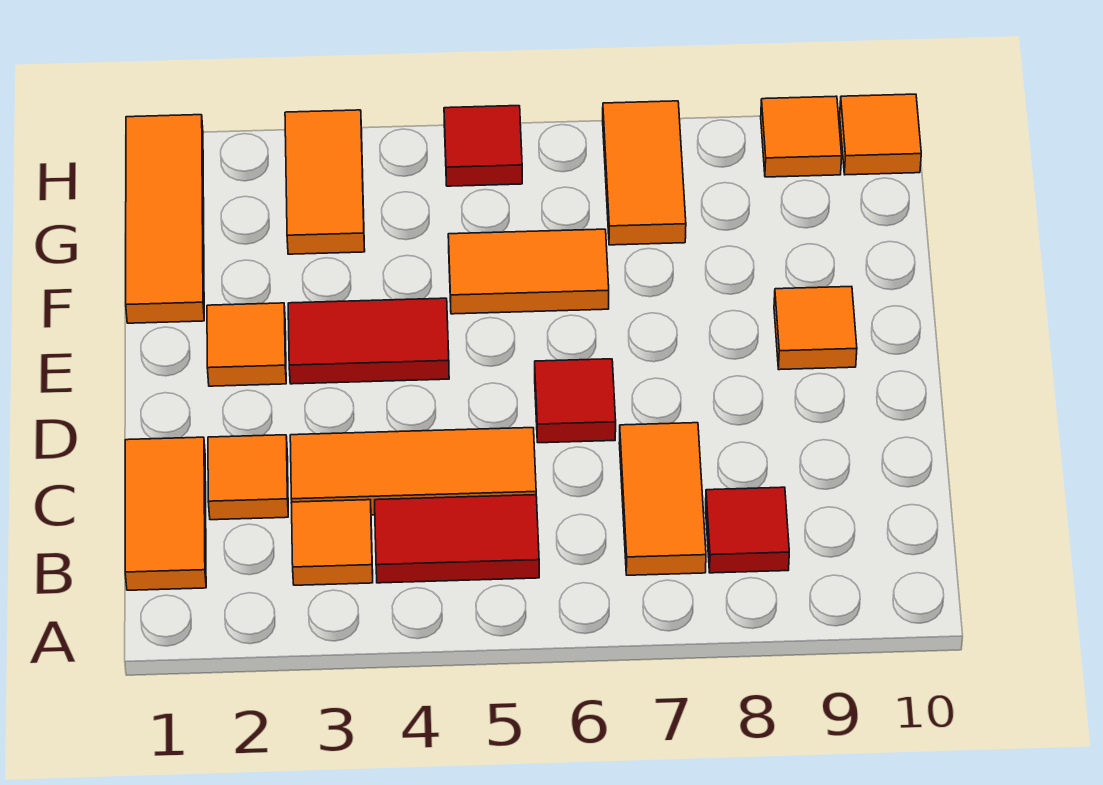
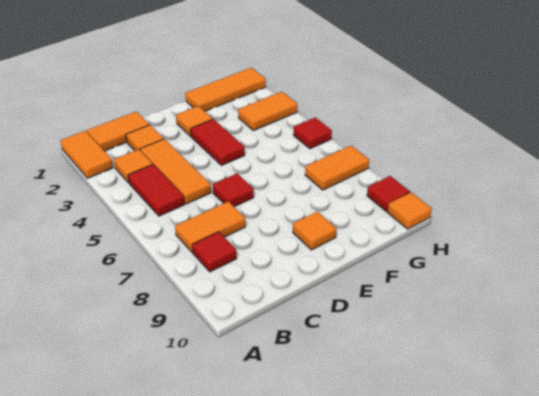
orange 1x2 tile [448,229,609,314] -> orange 1x2 tile moved to [60,131,113,178]
orange 1x1 tile [761,96,842,177] -> red 1x1 tile [367,176,410,212]

